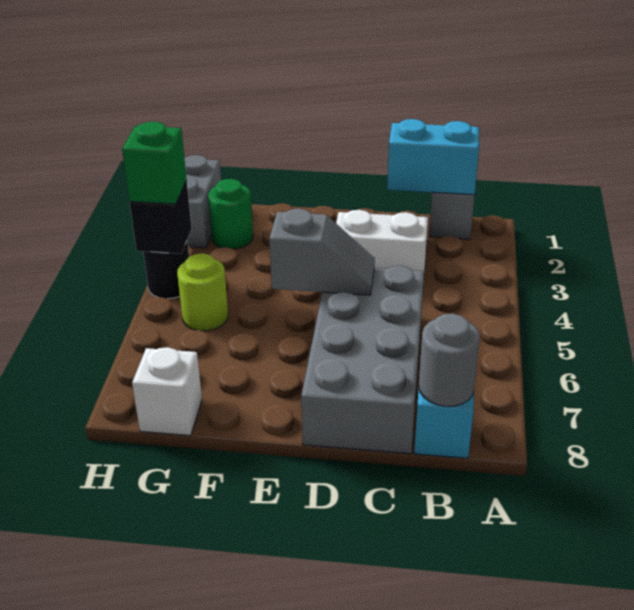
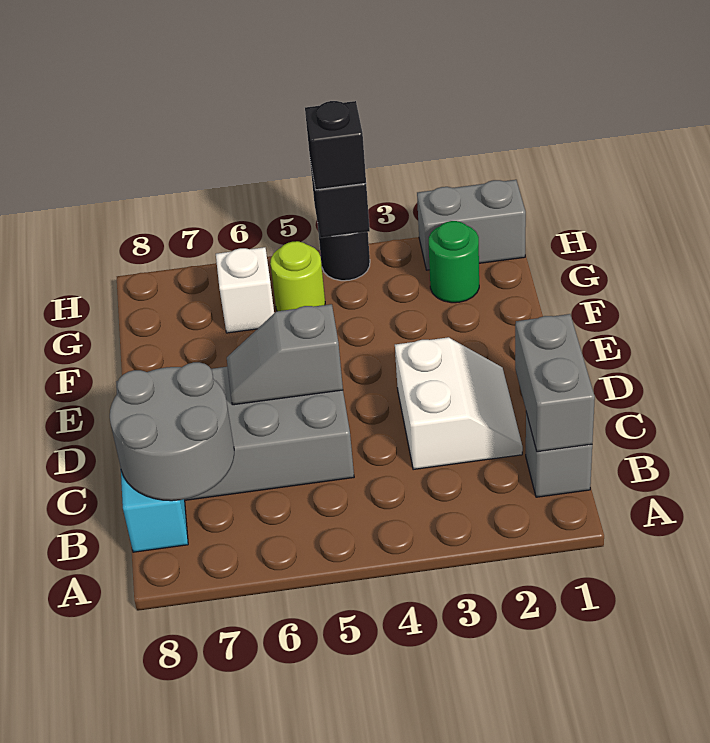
cyan 1x2 brick [387,119,479,195] -> grey 1x2 brick [515,314,595,452]
grey 1x1 round brick [419,314,480,406] -> grey 2x2 round brick [110,362,234,501]
grey 1x2 slope [269,209,375,295] -> grey 1x2 slope turned to [227,304,343,405]
white 1x1 brick [132,347,202,436] -> white 1x1 brick moved to [216,247,274,333]
green 1x1 brick [122,121,187,204] -> black 1x1 brick [305,101,366,190]

